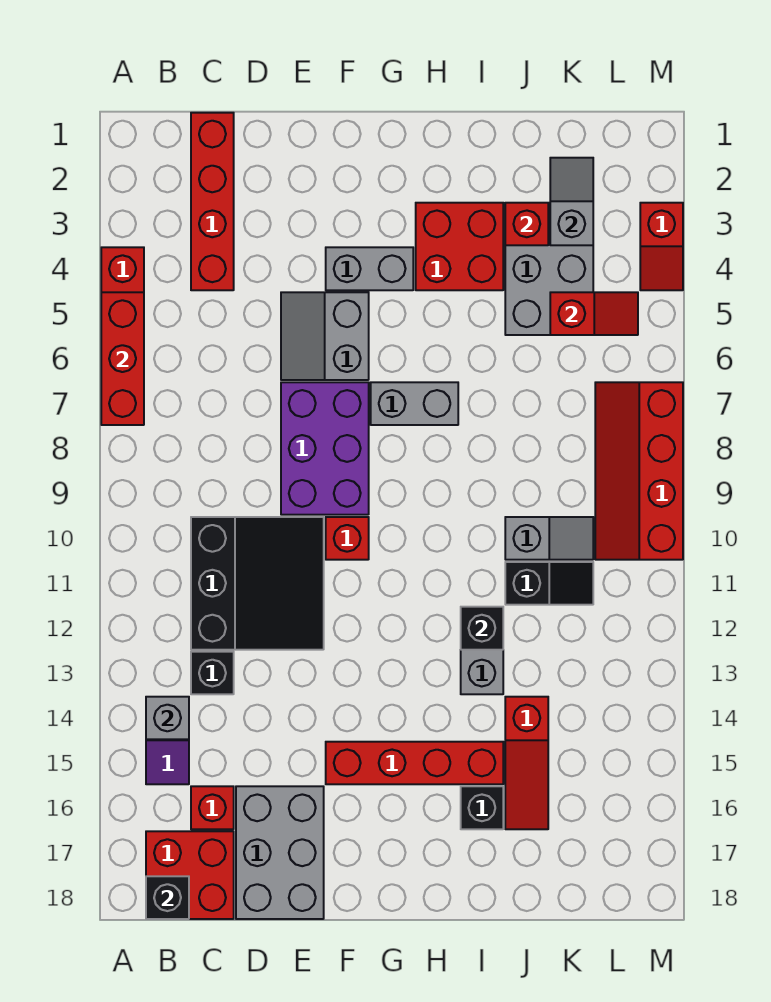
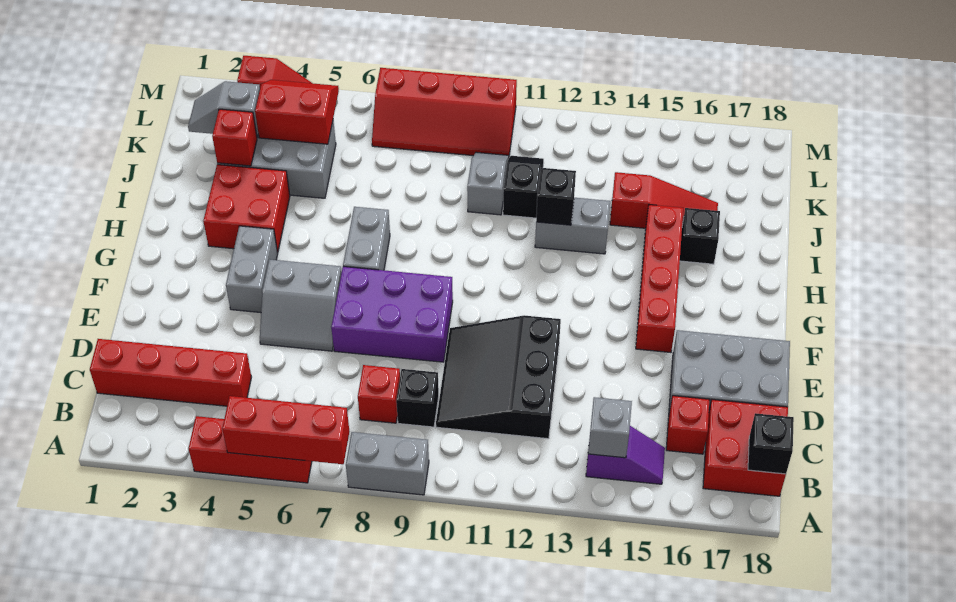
none -> grey 1x2 brick [346,432,429,495]
black 3x3 slope [191,517,324,650] -> black 3x3 slope turned to [436,315,561,439]
black 1x1 brick [191,652,234,694] -> black 1x1 brick moved to [396,369,439,427]
red 1x1 brick [326,517,369,560] -> red 1x1 brick moved to [358,365,400,423]
red 1x2 slope [550,292,638,335] -> red 2x2 slope [255,80,339,144]

